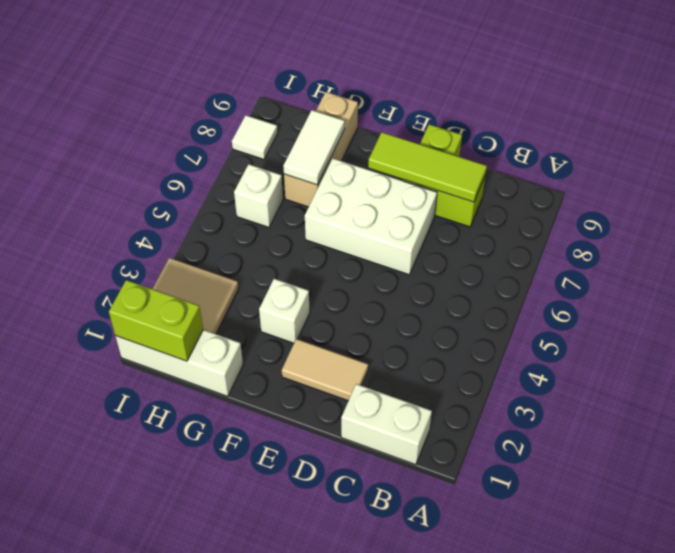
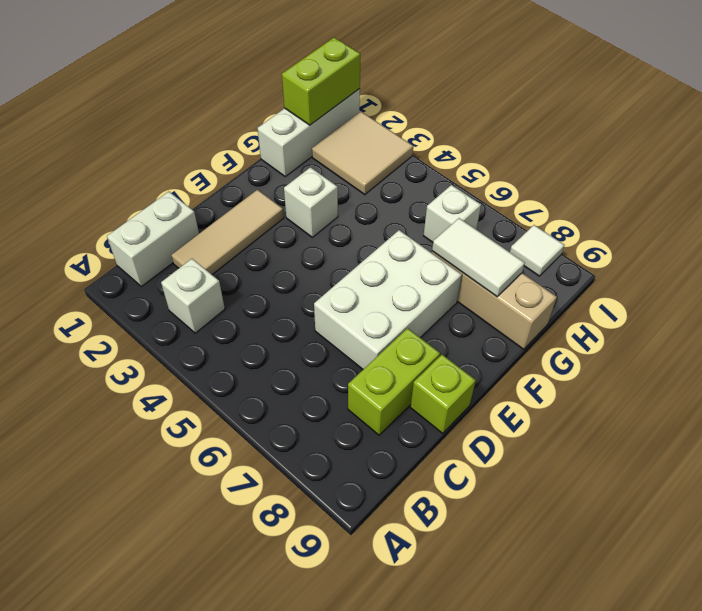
none -> white 1x1 brick [161,259,225,333]
lime 1x3 tile [368,132,487,202] -> none
tan 1x2 tile [282,339,368,401] -> tan 1x3 tile [171,190,284,275]

